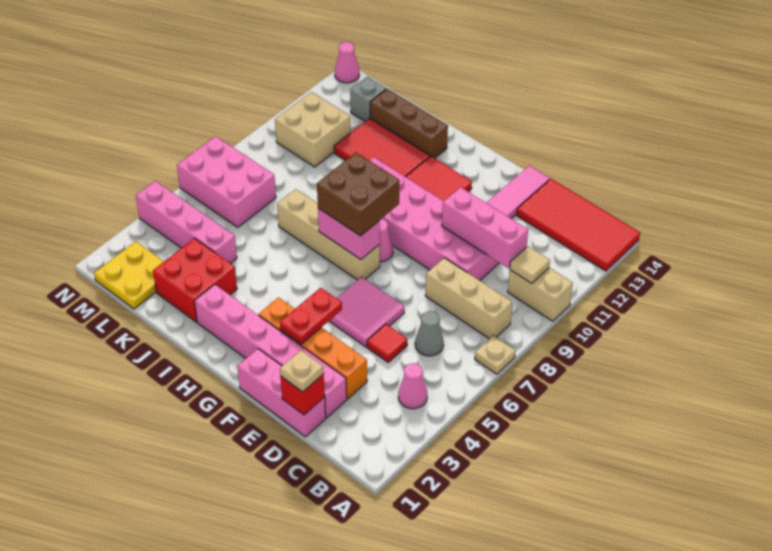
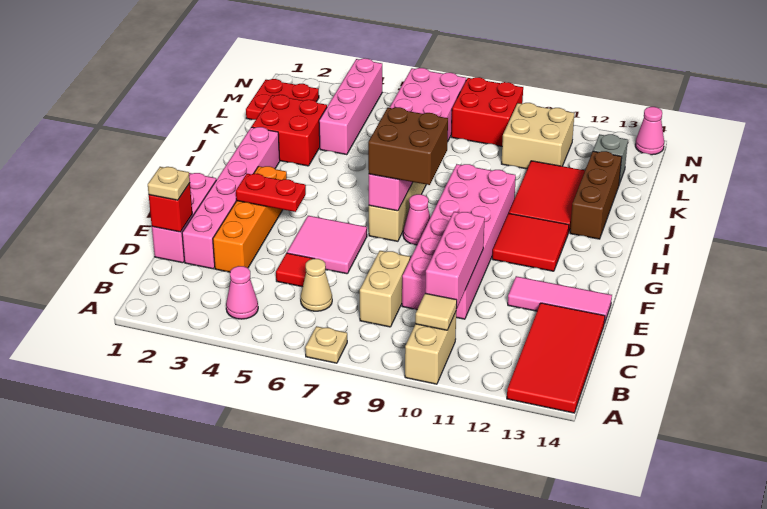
tan 1x3 brick [425,258,512,339] -> tan 1x2 brick [360,251,410,327]
grey 1x1 cone [415,311,444,356] -> tan 1x1 cone [301,259,332,311]
yellow 2x2 plate [94,241,164,309] -> red 2x2 plate [246,79,319,120]
none -> red 2x2 brick [451,77,523,146]

